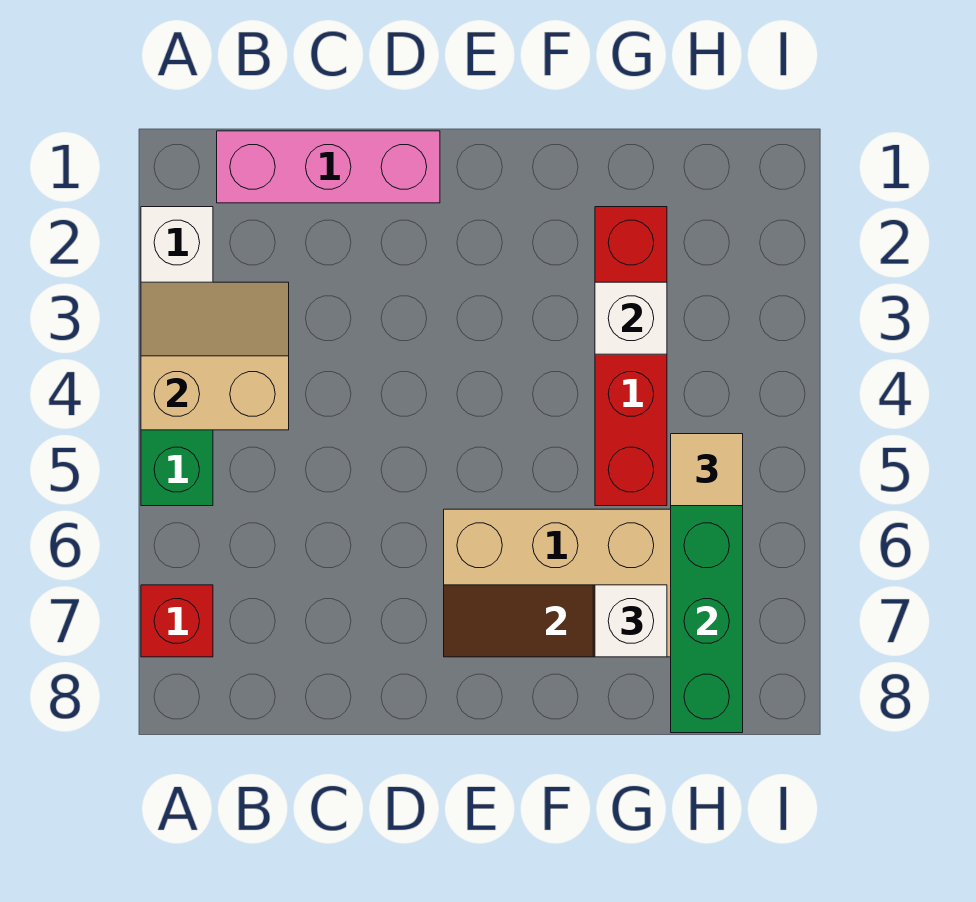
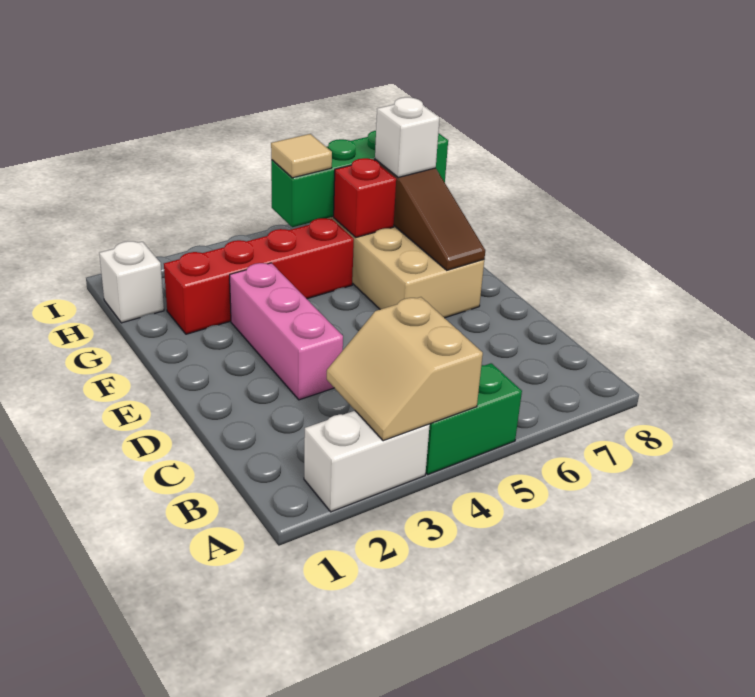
red 1x1 brick [141,585,213,657] -> red 1x1 brick moved to [334,158,396,237]
pink 1x3 brick [217,131,440,203] -> pink 1x3 brick moved to [230,263,343,400]
white 1x1 brick [595,282,667,354] -> white 1x1 brick moved to [99,241,164,323]

